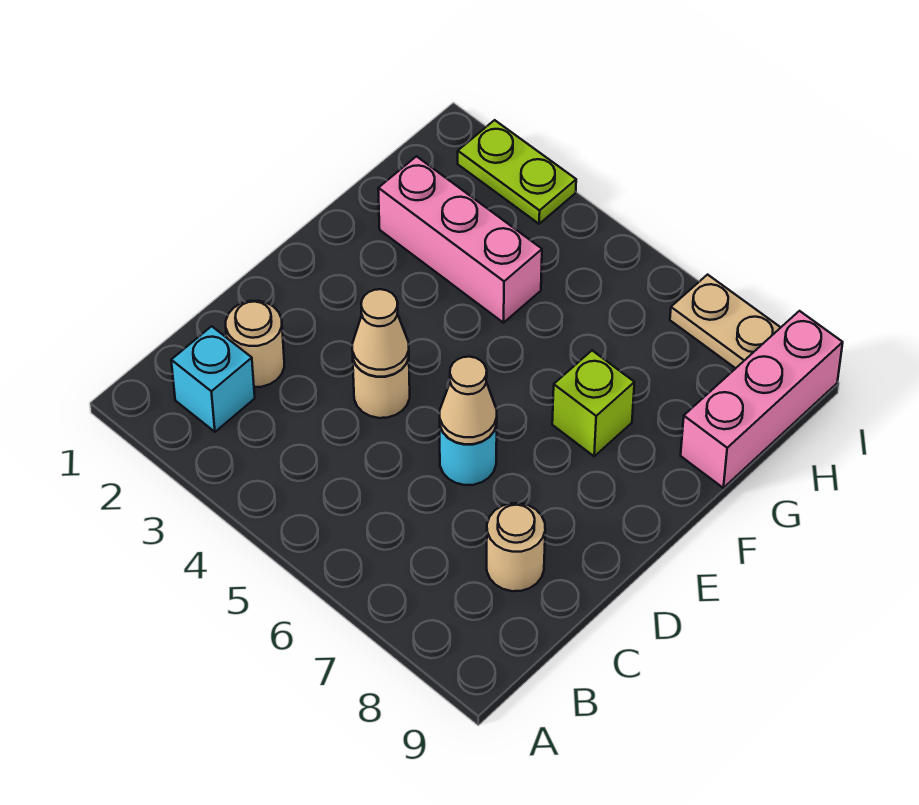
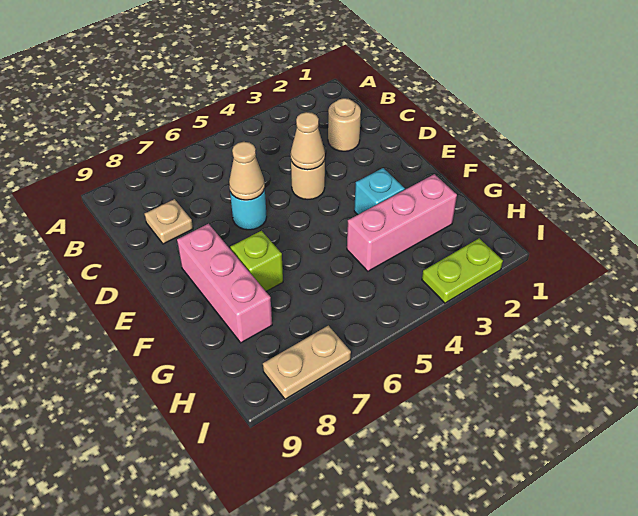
cyan 1x1 brick [171,326,255,432] -> cyan 1x1 brick moved to [354,168,405,215]
tan 1x1 round brick [487,503,545,591] -> tan 1x1 plate [145,199,193,244]
pink 1x3 brick [681,311,843,488] -> pink 1x3 brick moved to [177,224,272,343]

